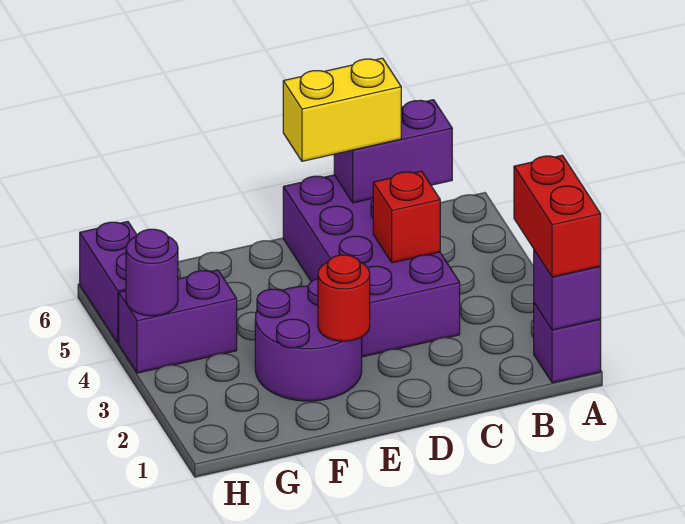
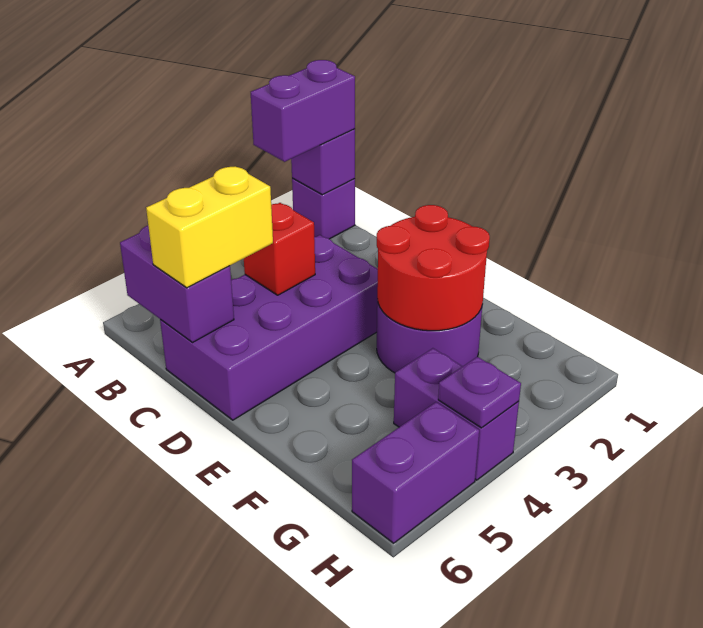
red 1x2 brick [514,155,601,277] -> purple 1x2 brick [251,60,355,162]
yellow 1x2 brick [283,58,401,161] -> yellow 1x2 brick turned to [146,166,273,288]
red 1x1 round brick [318,255,370,341] -> red 2x2 round brick [377,205,490,331]
purple 1x1 round brick [126,229,178,316] -> purple 1x1 plate [438,357,521,428]

